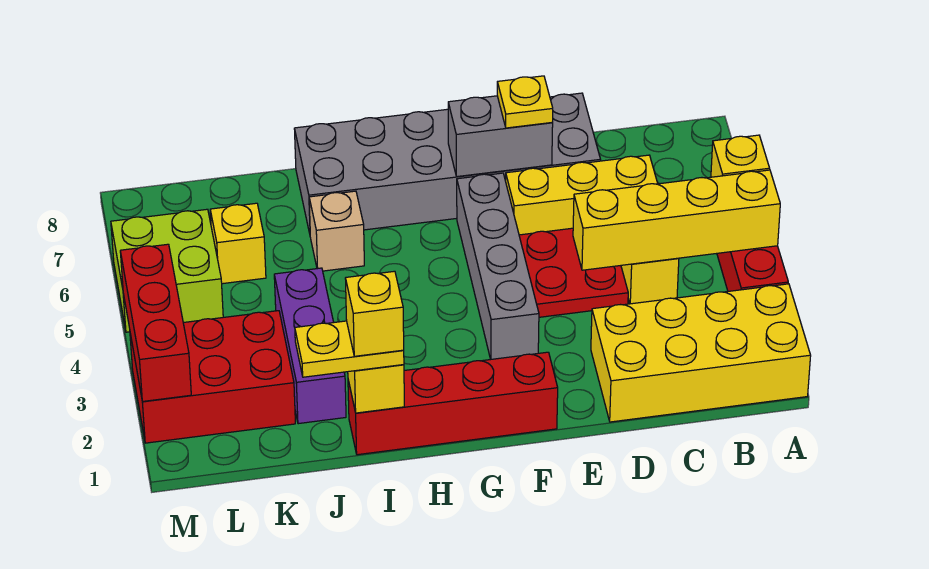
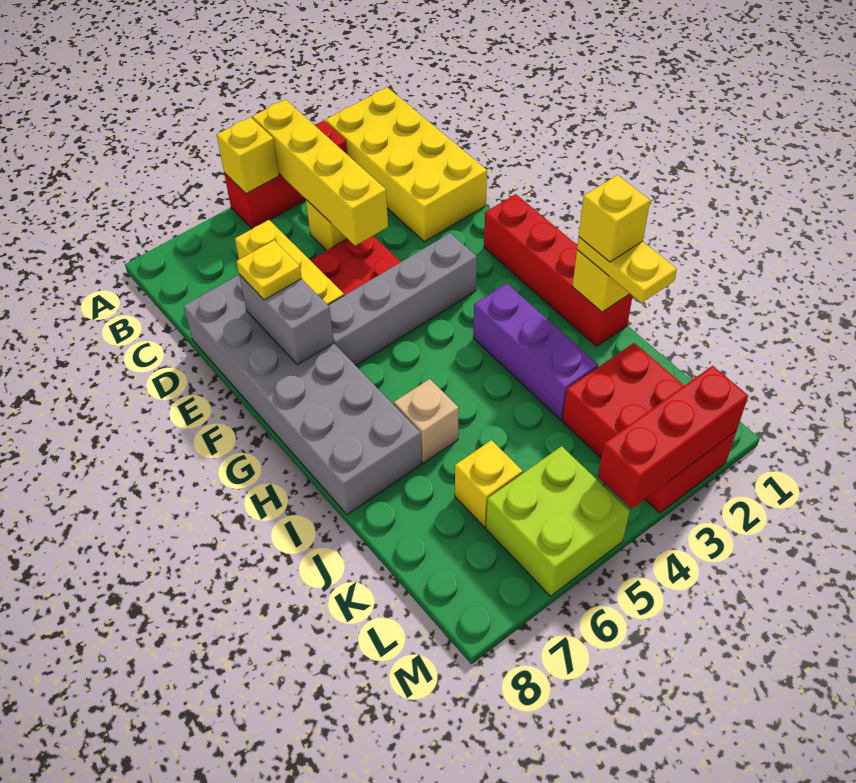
purple 1x3 brick [274,268,346,424] -> purple 1x3 brick turned to [473,284,598,420]

